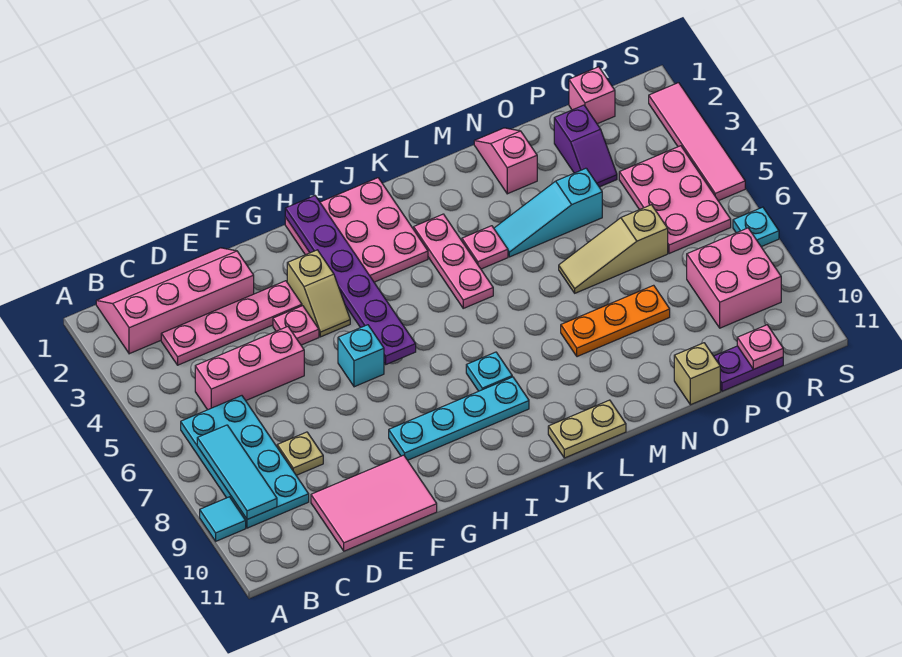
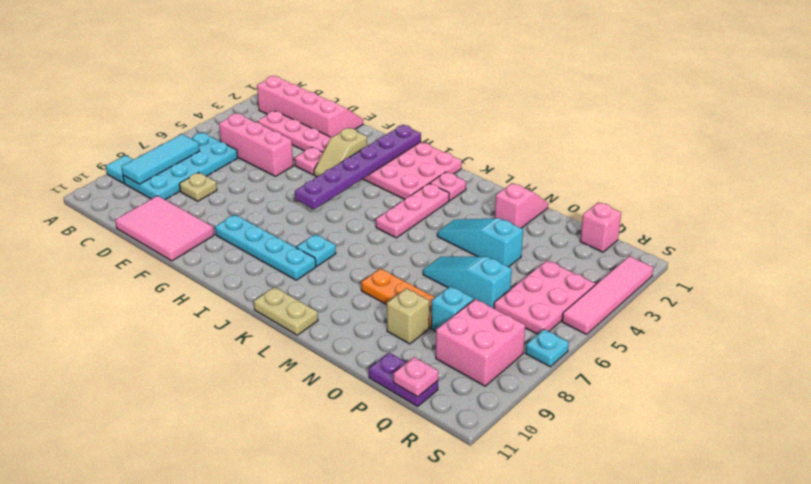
cyan 1x1 brick [338,325,384,387] -> cyan 1x1 brick moved to [431,286,474,331]
pink 1x1 plate [462,226,508,269] -> pink 1x1 plate moved to [430,172,466,201]
tan 1x3 slope [559,205,668,293] -> cyan 1x3 slope [423,257,512,308]
tan 1x1 brick [674,343,720,405] -> tan 1x1 brick moved to [387,288,429,344]
purple 1x2 slope [554,105,617,187] -> none

